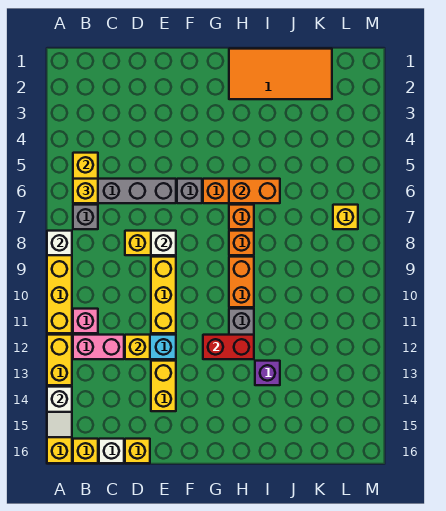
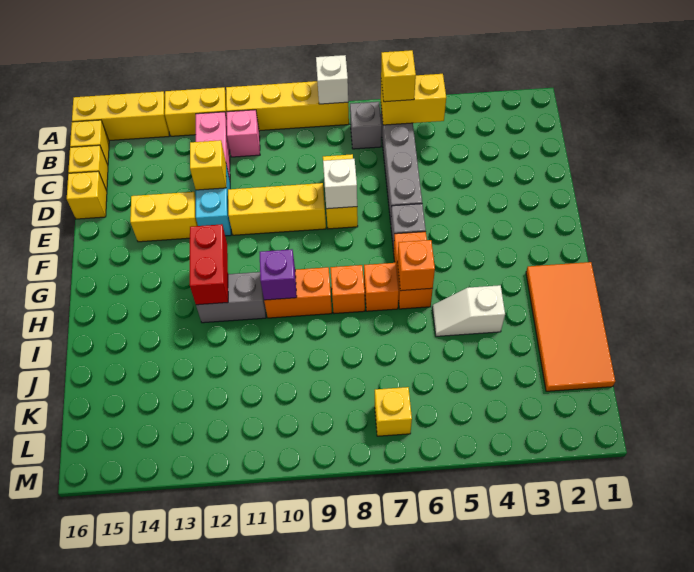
white 1x2 slope [47,387,72,437] -> white 1x2 slope moved to [432,285,505,336]
white 1x1 brick [99,439,124,463] -> yellow 1x1 brick [68,145,108,191]
orange 1x2 brick [229,179,280,203] -> orange 1x1 brick [397,240,435,291]
purple 1x1 brick [255,361,280,385] -> purple 1x1 brick moved to [260,249,297,300]

